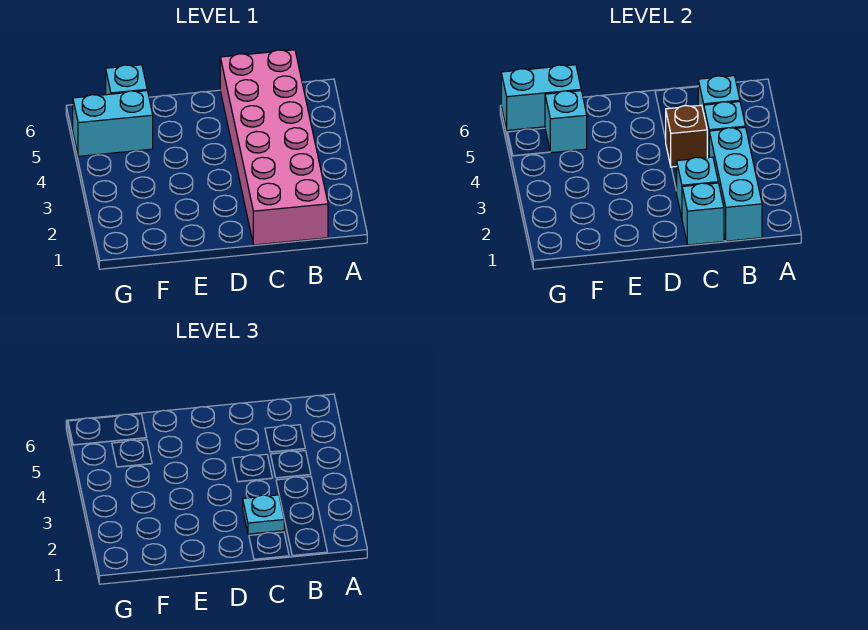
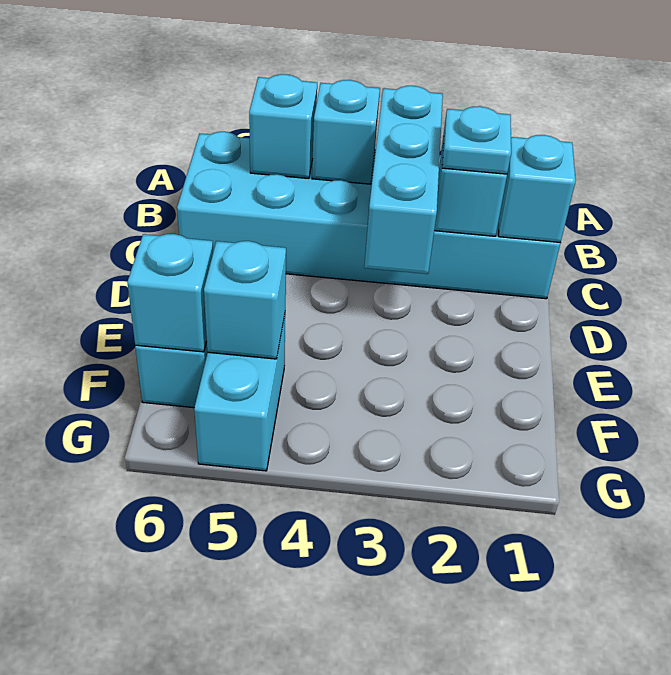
pink 2x6 brick [220,50,328,245] -> cyan 2x6 brick [177,132,560,299]
cyan 1x3 brick [709,127,762,241] -> cyan 1x3 brick turned to [364,86,443,274]
brown 1x1 brick [666,105,707,167] -> none
cyan 1x2 brick [501,65,581,130] -> cyan 1x1 brick [127,234,213,352]

